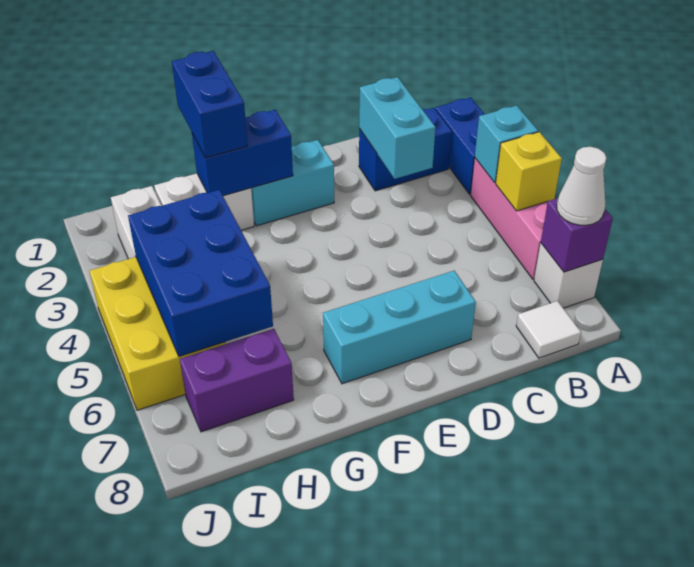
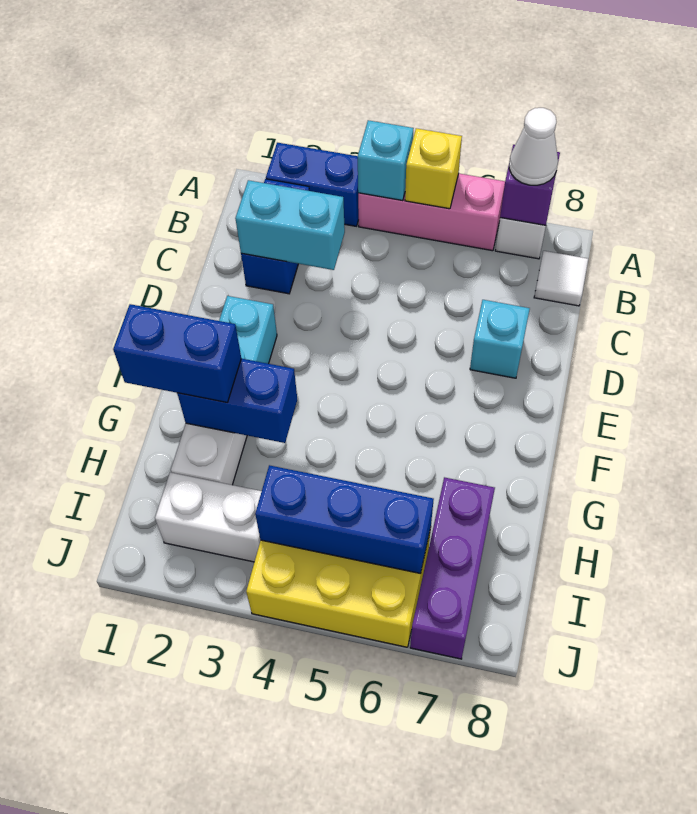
cyan 1x3 brick [323,271,476,384] -> cyan 1x1 brick [470,300,530,378]
blue 1x2 brick [192,110,293,196] -> blue 1x2 brick turned to [177,359,297,443]
blue 2x3 brick [128,190,273,356] -> blue 1x3 brick [255,465,434,574]
purple 1x2 brick [180,329,294,432] -> purple 1x3 brick [410,477,495,659]

